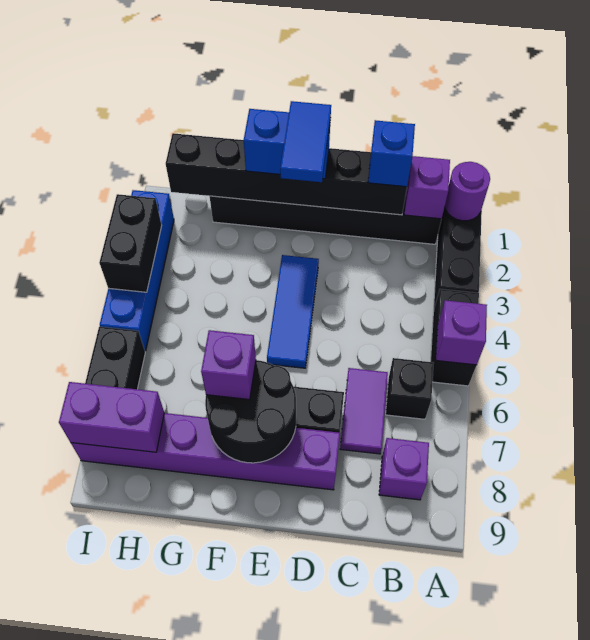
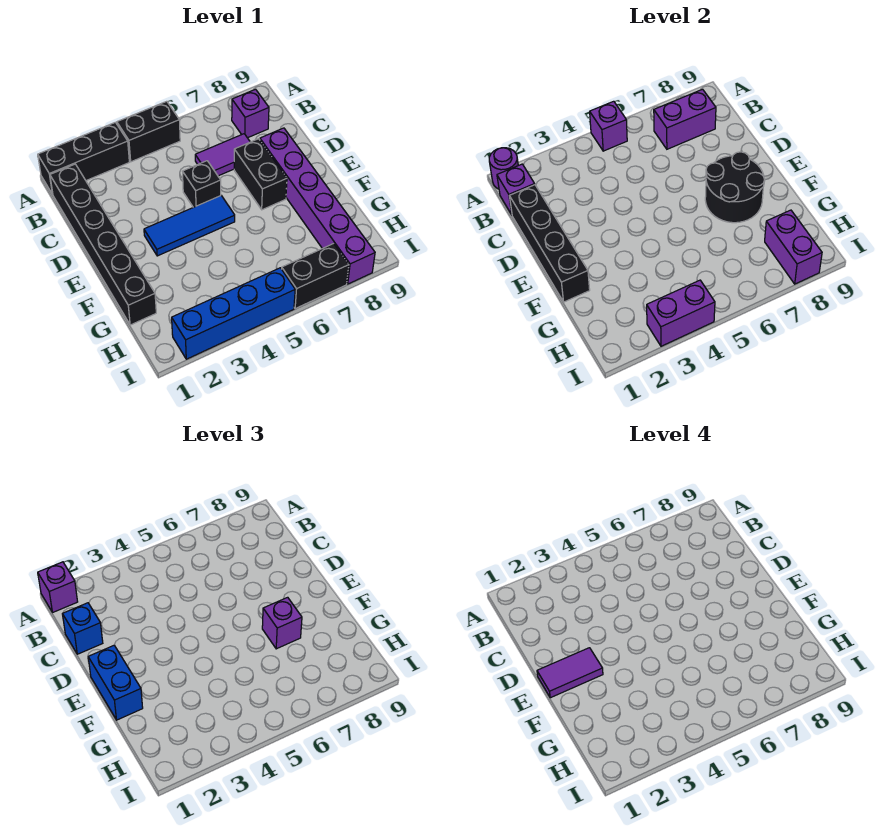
none -> purple 1x1 brick [38,562,78,612]
black 1x1 brick [386,358,434,419] -> black 1x1 brick moved to [183,161,221,207]
none -> purple 1x2 brick [654,89,716,149]
black 1x6 brick [166,133,407,215] -> black 1x4 brick [510,185,590,302]
blue 1x2 tile [280,101,331,182] -> purple 1x2 tile [537,648,603,698]
black 1x2 brick [99,194,162,292] -> purple 1x2 brick [647,280,715,346]

